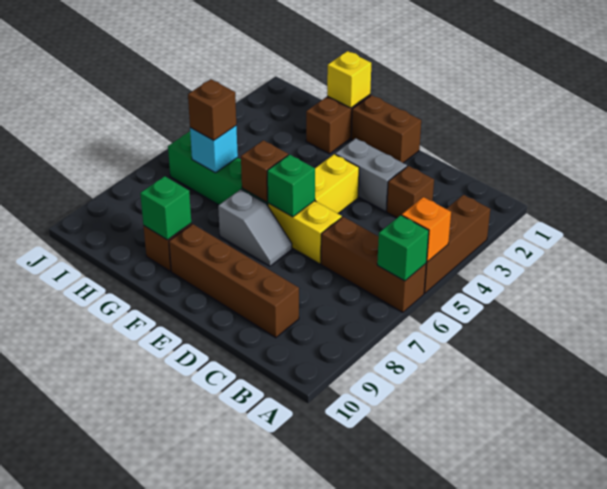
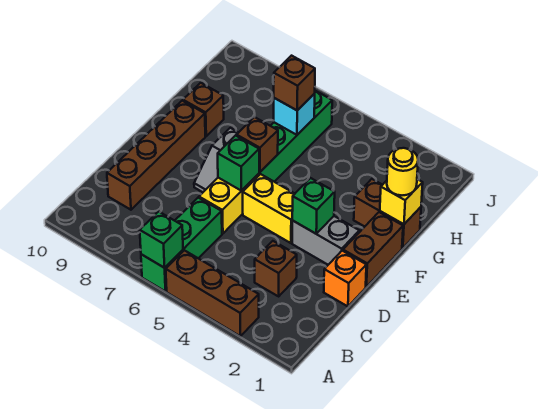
orange 1x1 brick [402,197,451,262] -> orange 1x1 brick moved to [324,251,366,306]
brown 1x3 brick [321,217,426,312] -> green 1x3 brick [141,198,222,291]
grey 1x2 brick [335,138,407,211] -> grey 1x2 brick turned to [292,216,359,265]
none -> yellow 1x1 round brick [387,148,418,195]
green 1x1 brick [140,176,191,240] -> green 1x1 brick moved to [292,178,335,234]

